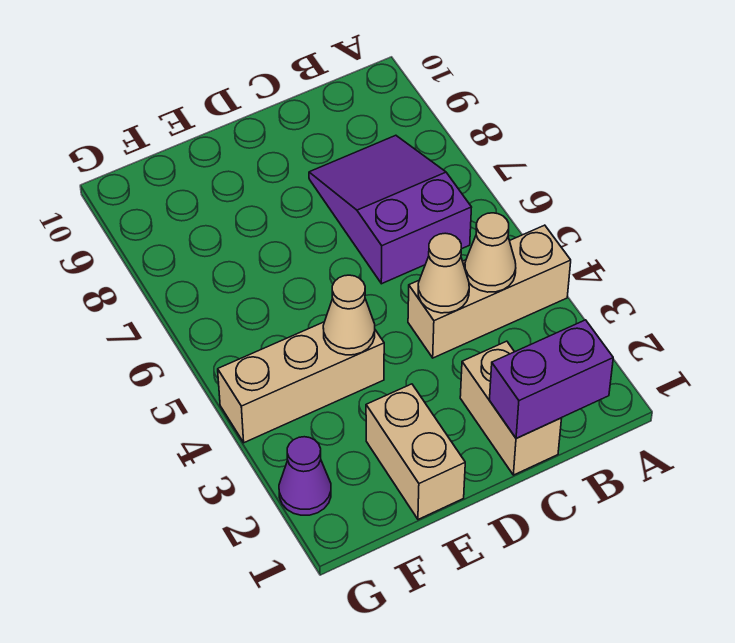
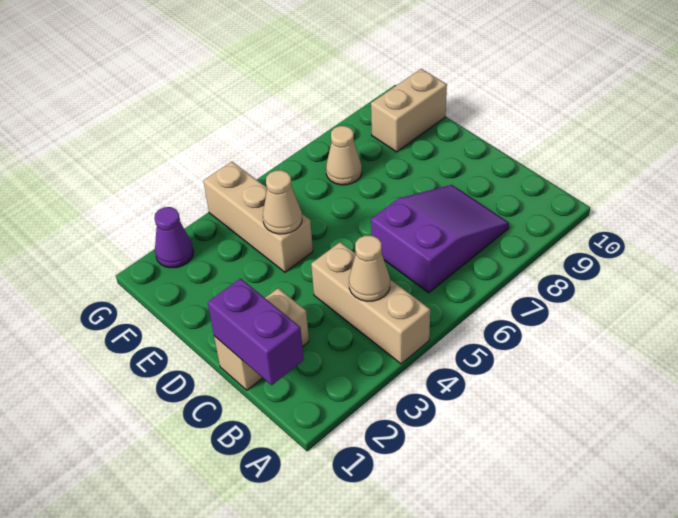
tan 1x1 cone [418,233,469,313] -> tan 1x1 cone moved to [326,126,362,185]
tan 1x2 brick [366,384,465,519] -> tan 1x2 brick moved to [371,69,447,152]

